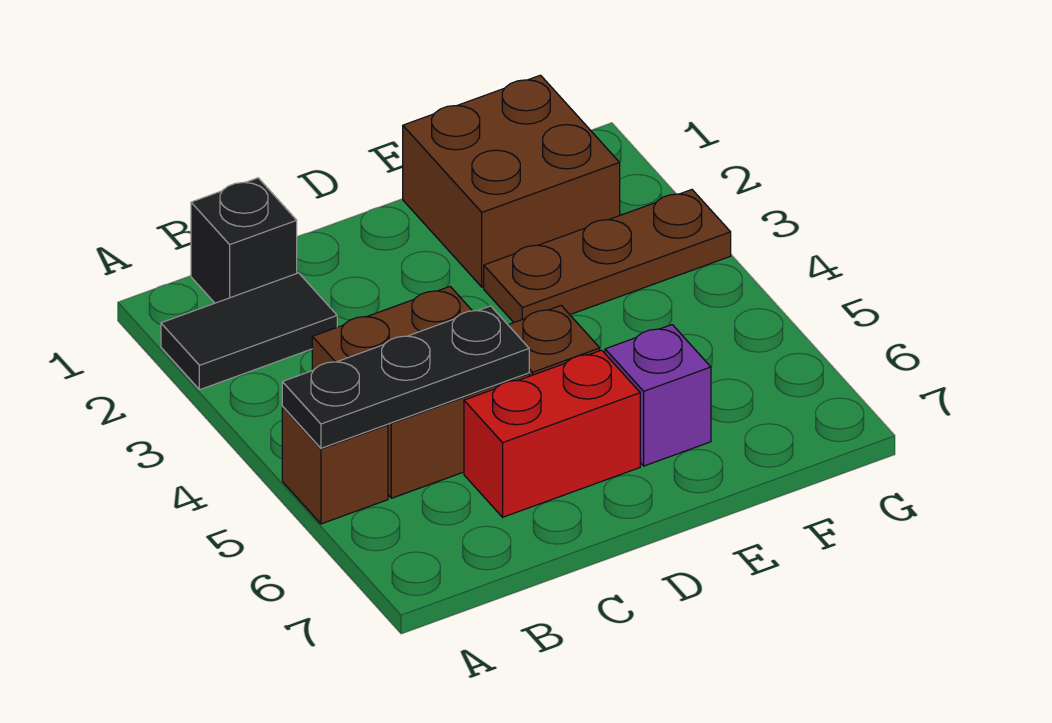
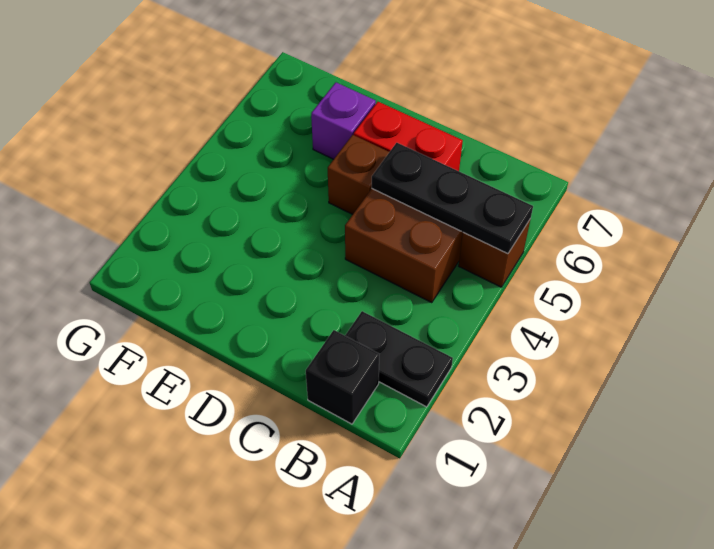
black 1x2 tile [161,273,337,390] -> black 1x2 plate [345,311,453,407]
brown 2x2 brick [403,75,620,287] -> none
brown 1x3 plate [484,190,731,322] -> none

